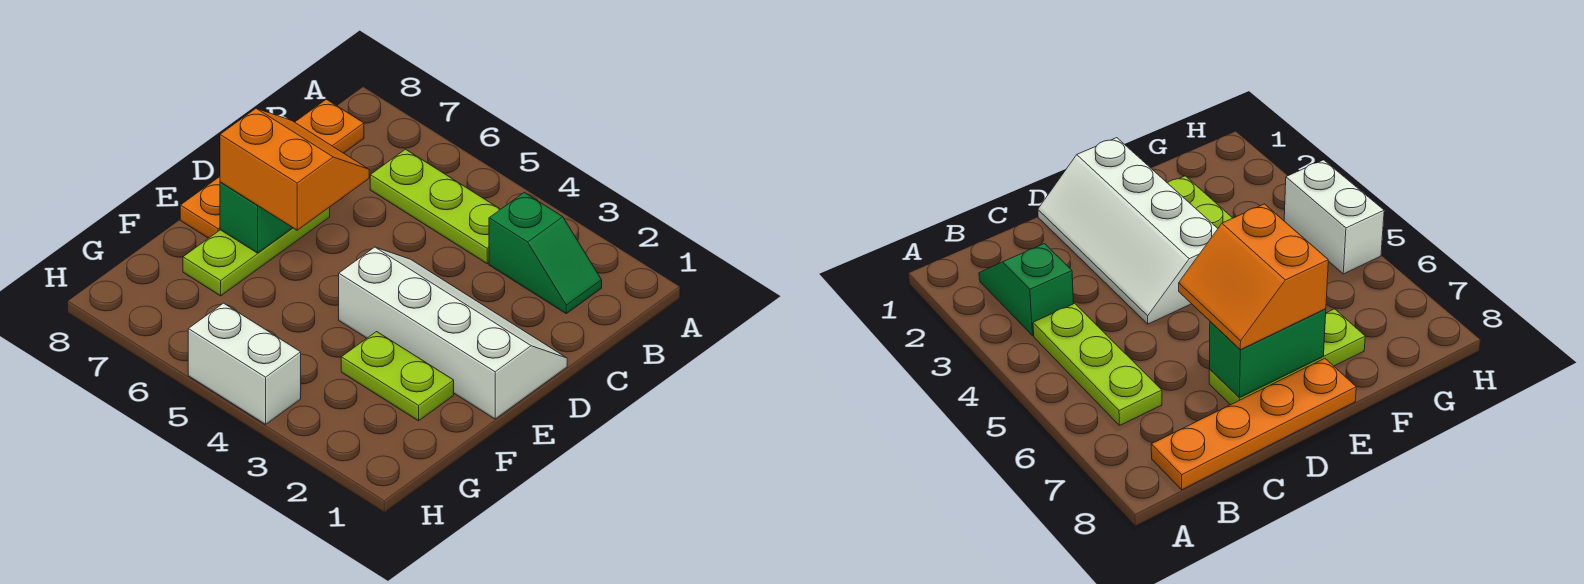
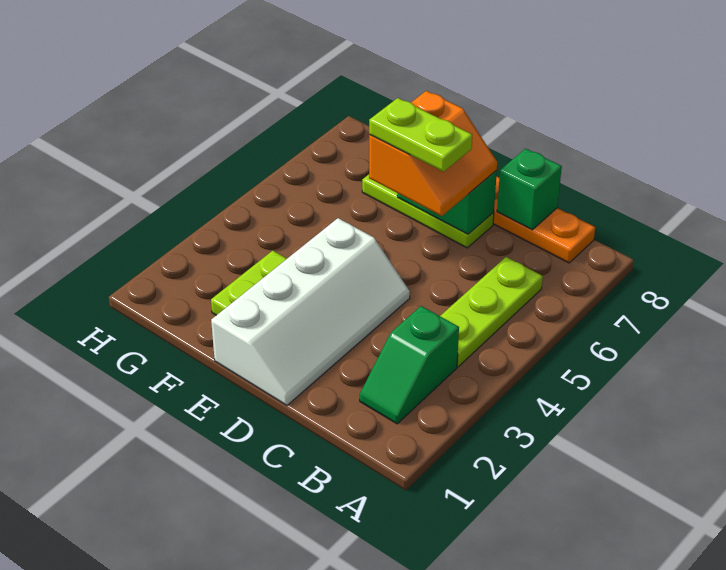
none -> green 1x1 brick [497,149,562,230]
none -> lime 1x2 plate [369,98,472,172]
white 1x2 brick [188,303,301,424] -> none

